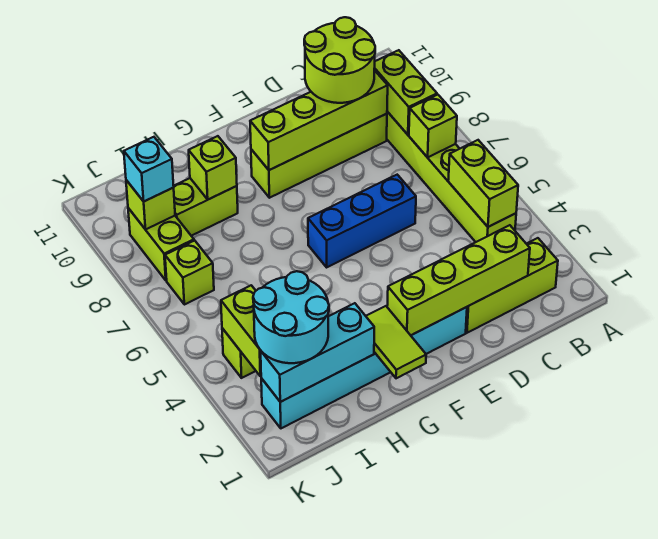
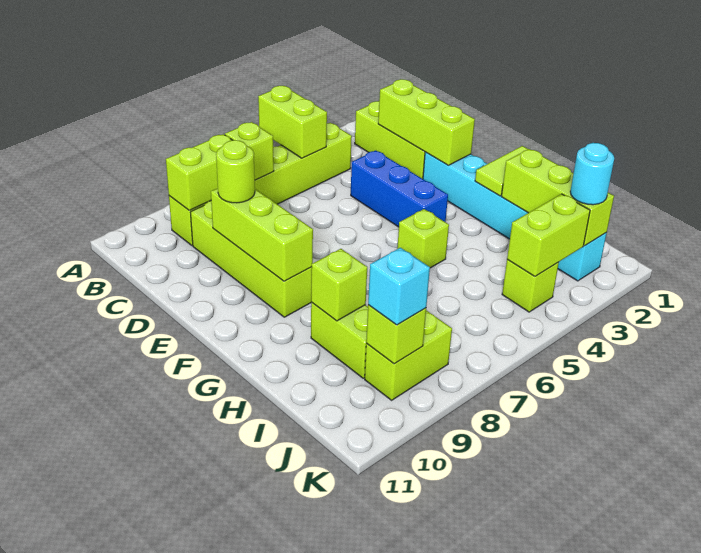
lime 1x2 brick [448,140,518,227] -> lime 1x2 brick turned to [258,86,327,158]
lime 1x4 brick [387,225,530,335] -> lime 1x3 brick [378,79,475,165]
lime 1x4 brick [250,70,388,170] -> lime 1x3 brick [211,188,313,281]
lime 2x2 round brick [304,17,375,103] -> lime 1x1 round brick [216,140,255,203]
blue 1x3 brick [308,175,416,267] -> blue 1x3 brick moved to [351,150,448,227]
cyan 1x3 brick [261,303,374,402] -> lime 1x3 brick [501,149,614,246]
cyan 2x2 round brick [253,271,329,363] -> cyan 1x1 round brick [570,143,614,205]
lime 1x1 brick [165,241,214,305] -> lime 1x1 brick moved to [397,209,449,268]

